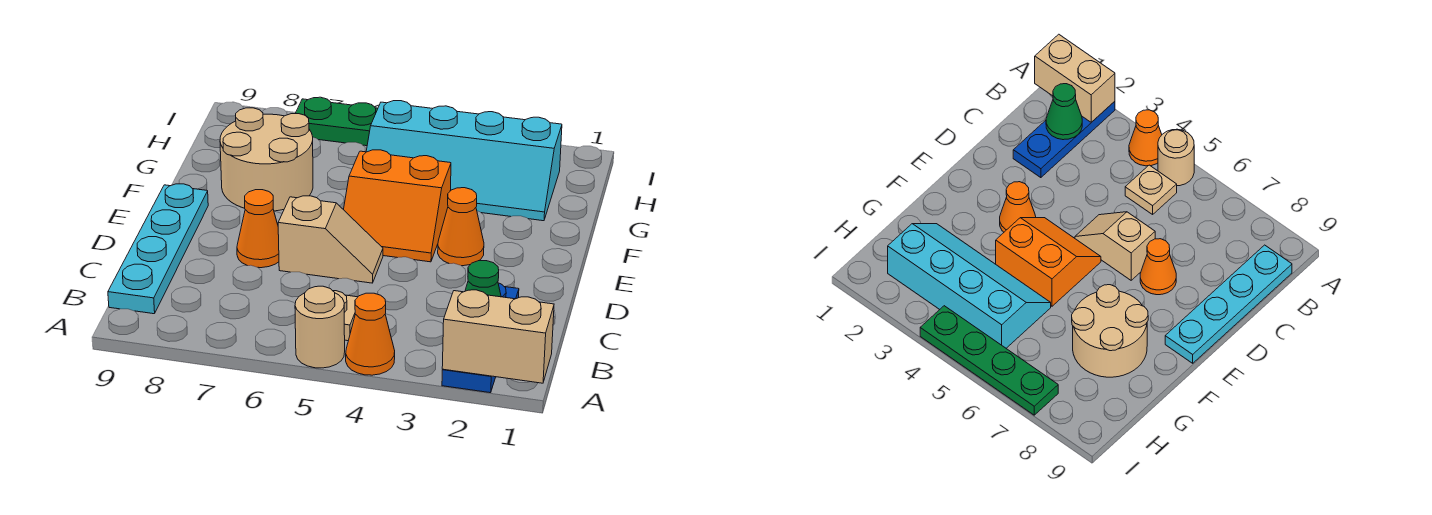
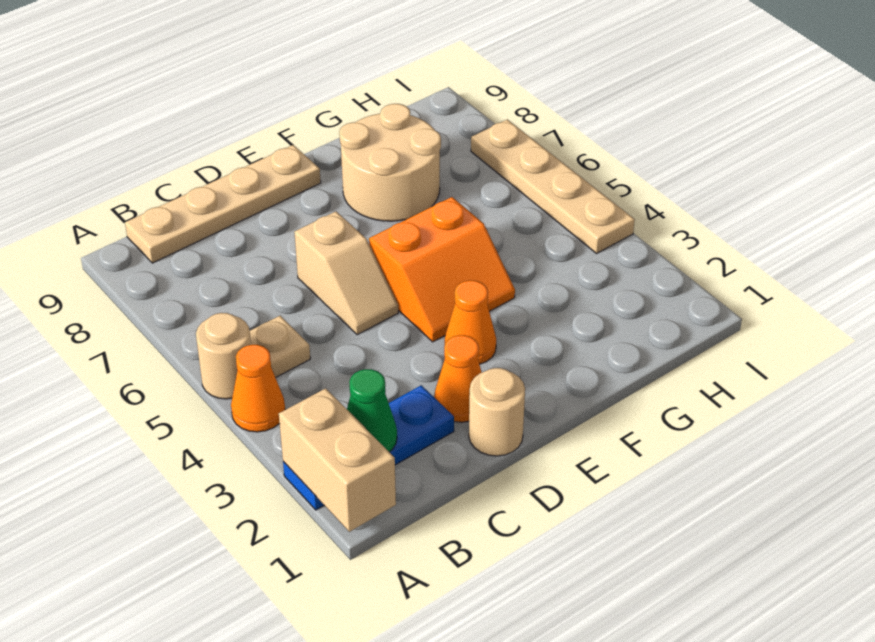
cyan 1x4 plate [108,184,208,314] -> tan 1x4 plate [125,145,321,263]
none -> tan 1x1 round brick [469,368,525,456]
orange 1x1 cone [237,190,279,268] -> orange 1x1 cone moved to [434,335,482,422]
orange 2x2 slope [344,150,451,262] -> orange 2x2 slope turned to [369,197,515,342]
cyan 2x4 slope [366,101,562,221] -> none
green 1x4 plate [295,97,378,146] -> tan 1x4 plate [471,119,635,253]

